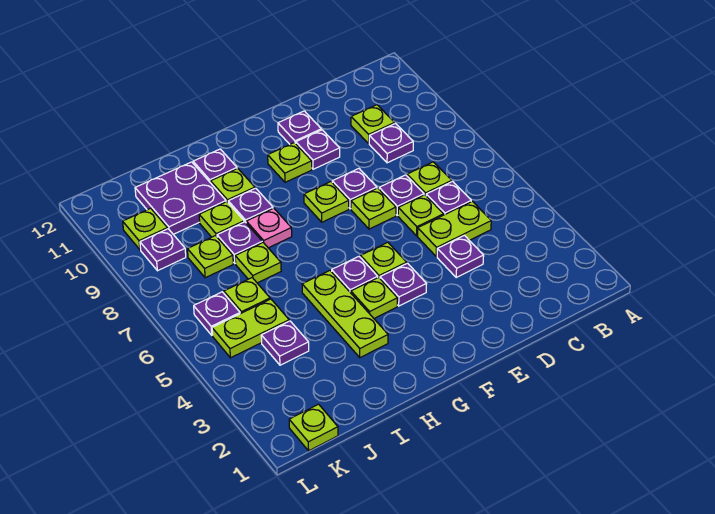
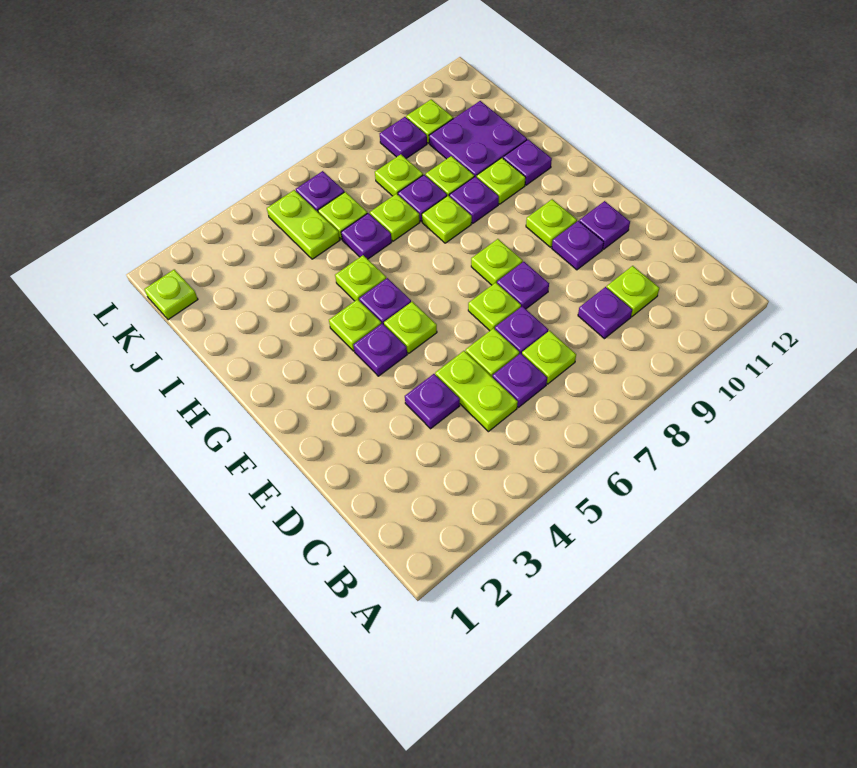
lime 1x3 plate [302,271,388,358] -> lime 1x1 plate [335,255,386,301]
pink 1x1 plate [246,208,292,248] -> lime 1x1 plate [422,196,472,243]
purple 1x1 plate [261,321,309,365] -> purple 1x1 plate moved to [341,213,392,259]

